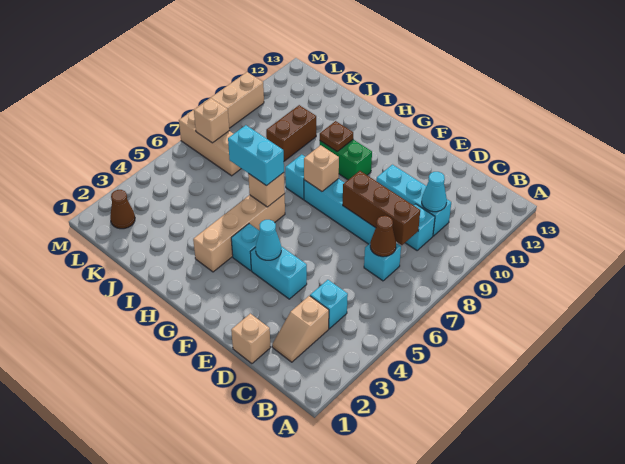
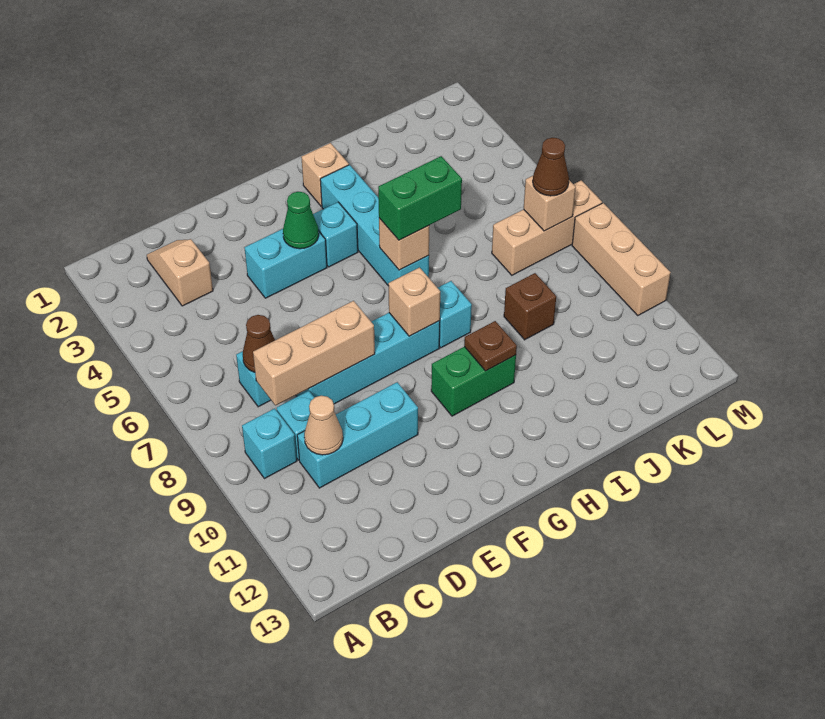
cyan 1x1 brick [310,280,348,329] -> cyan 1x1 brick moved to [242,408,297,479]
brown 1x3 brick [343,171,420,245] -> tan 1x3 brick [253,301,375,406]
cyan 1x1 cone [422,172,447,212] -> tan 1x1 cone [304,396,343,455]
tan 1x1 brick [231,314,271,364] -> tan 1x1 brick moved to [301,143,349,206]
cyan 1x1 cone [256,220,281,260] -> green 1x1 cone [283,192,319,249]
tan 1x4 brick [193,194,285,272] -> cyan 1x4 brick [320,165,429,286]
cyan 1x2 brick [228,125,284,186] -> green 1x2 brick [378,156,462,240]
brown 1x2 brick [266,105,316,161] -> brown 1x1 brick [504,273,556,340]
brown 1x1 cone [110,190,135,229] -> brown 1x1 cone moved to [533,138,569,196]

